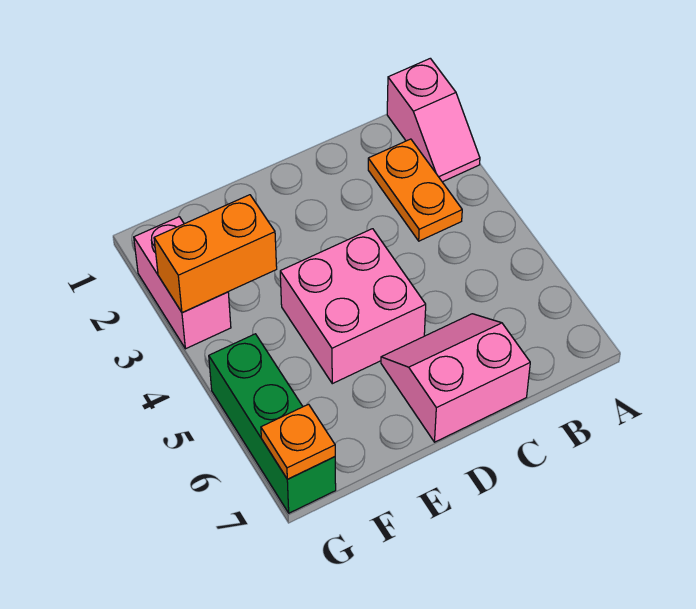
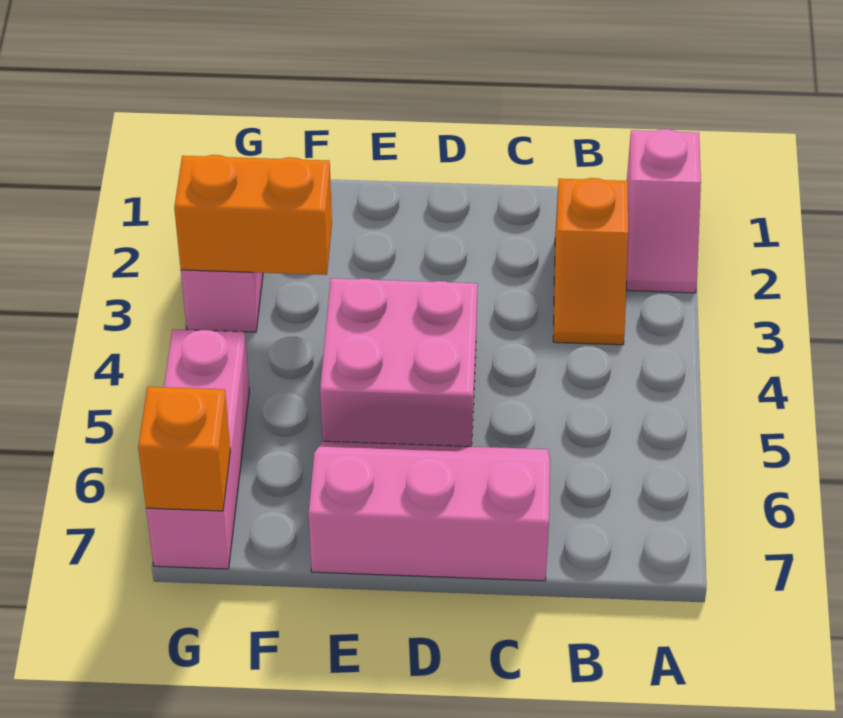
orange 1x2 plate [368,139,462,241] -> orange 1x2 slope [553,178,628,345]
pink 2x2 slope [381,314,530,442] -> pink 2x3 slope [308,441,550,581]
green 1x3 brick [209,334,336,513] -> pink 1x3 brick [146,329,249,569]
orange 1x1 plate [261,404,335,479] -> orange 1x1 brick [138,387,231,511]

